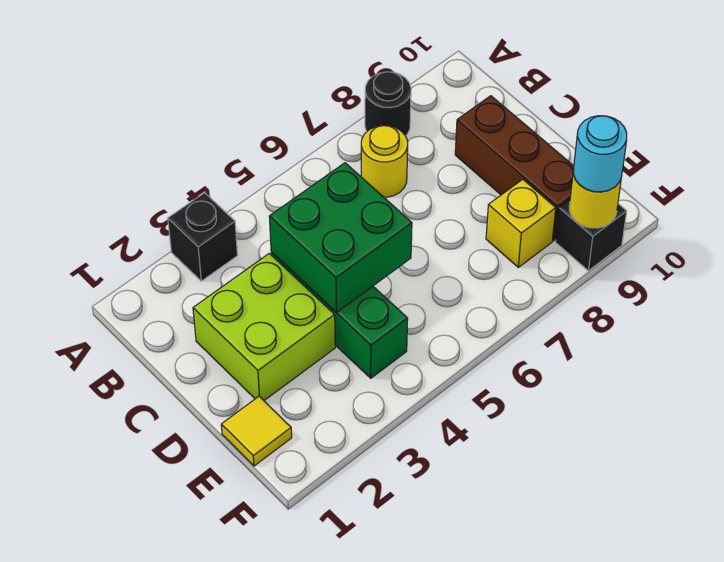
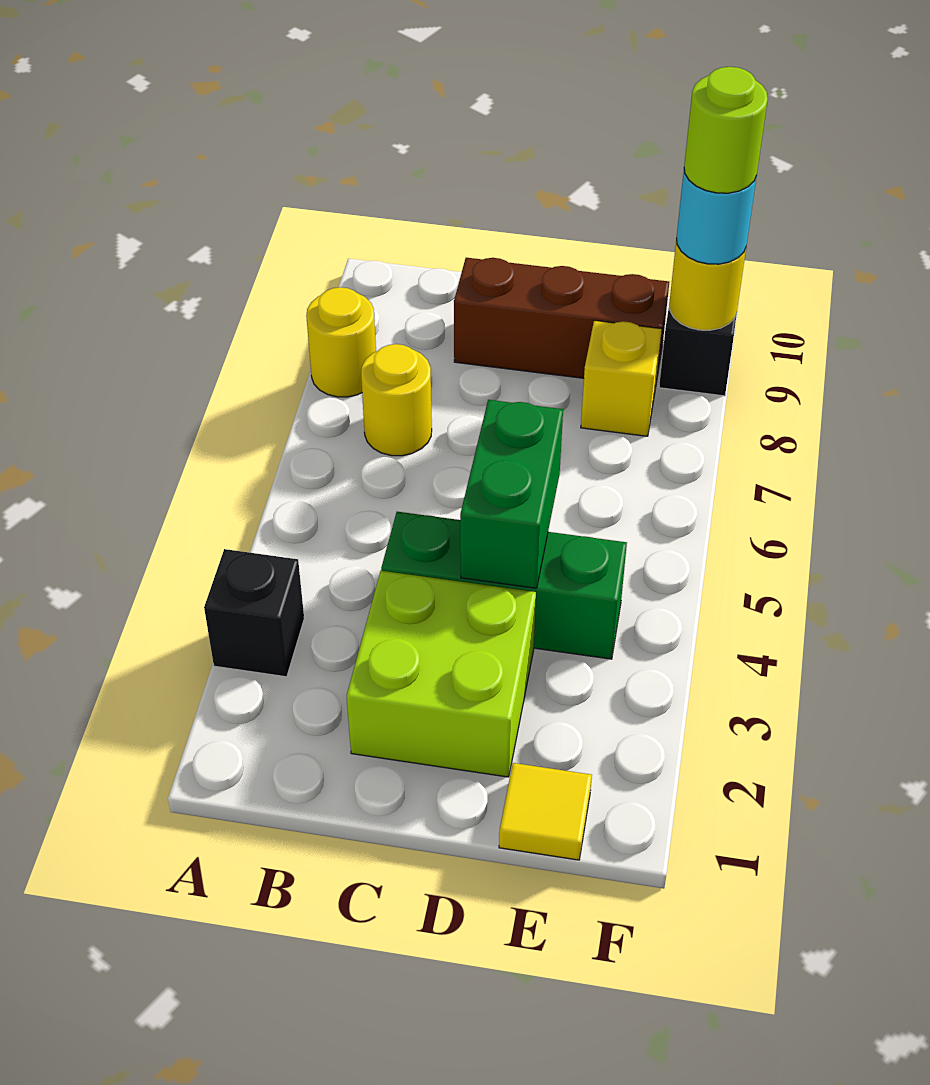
black 1x1 round brick [365,72,411,136] -> yellow 1x1 round brick [306,287,376,397]
green 2x2 brick [269,163,412,313] -> green 1x2 brick [460,400,563,588]
none -> lime 1x1 round brick [684,67,768,193]

